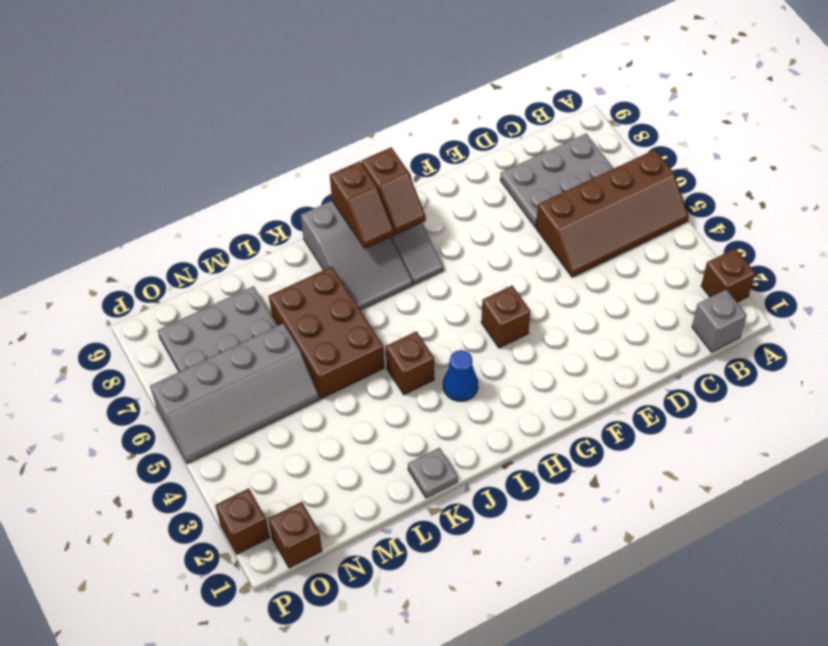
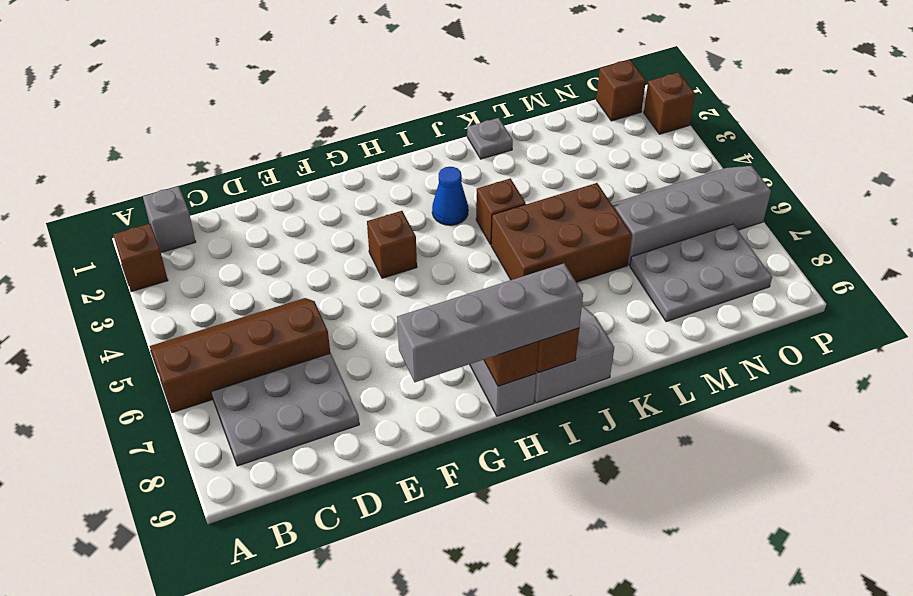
none -> grey 1x4 brick [397,263,583,382]
brown 2x3 brick [269,267,384,399] -> brown 2x3 brick turned to [491,183,632,282]

